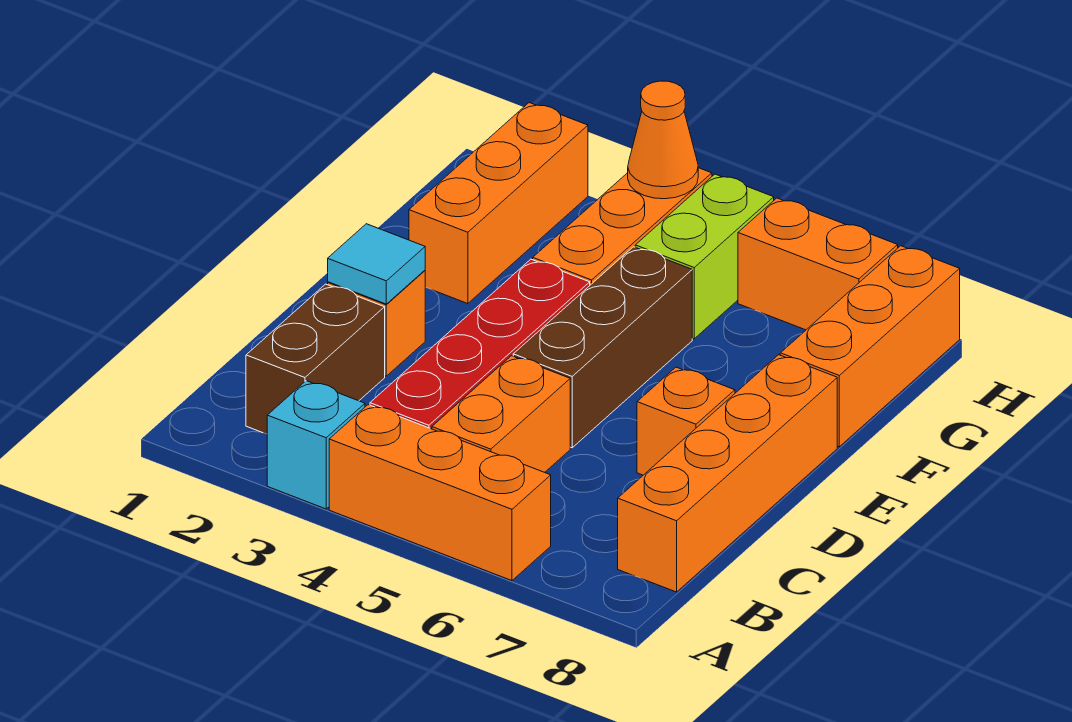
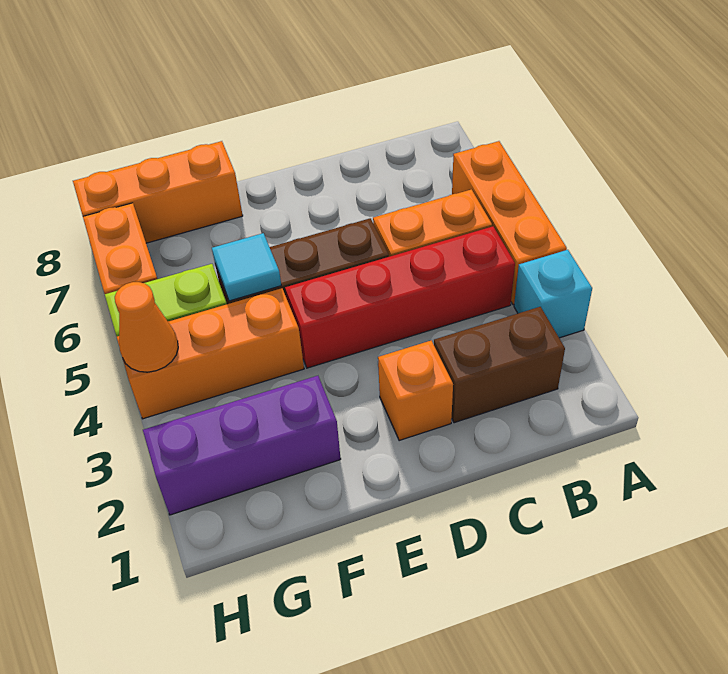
orange 1x4 brick [618,355,837,592] -> none
cyan 1x1 tile [328,224,425,304] -> cyan 1x1 tile moved to [212,233,281,301]
orange 1x1 brick [637,367,735,475] -> none
orange 1x3 brick [409,103,588,304] -> purple 1x3 brick [143,376,341,515]

